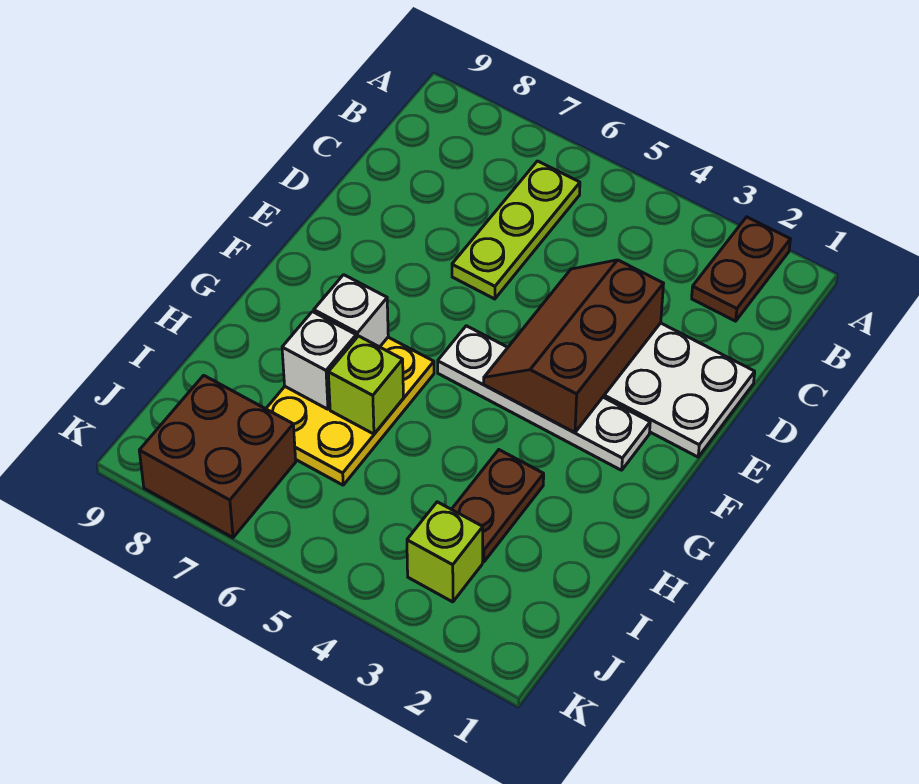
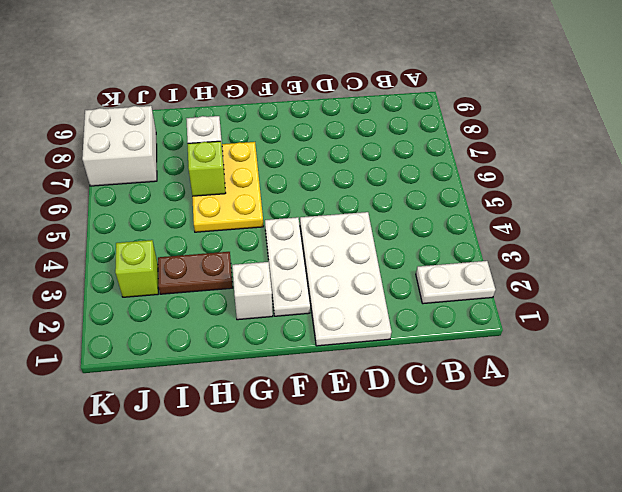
brown 1x2 plate [692,217,790,321] -> white 1x2 plate [416,261,496,304]
lime 1x3 plate [452,161,580,299] -> none
brown 2x3 slope [484,260,664,433] -> none
white 1x4 plate [438,326,650,470] -> white 1x3 plate [265,217,310,316]
yellow 2x3 plate [266,337,434,485] -> yellow 2x3 plate turned to [192,142,263,232]
white 1x1 brick [314,275,388,347] -> white 1x1 brick moved to [232,262,273,320]
brown 2x2 brick [139,375,296,538] -> white 2x2 brick [82,106,157,186]

